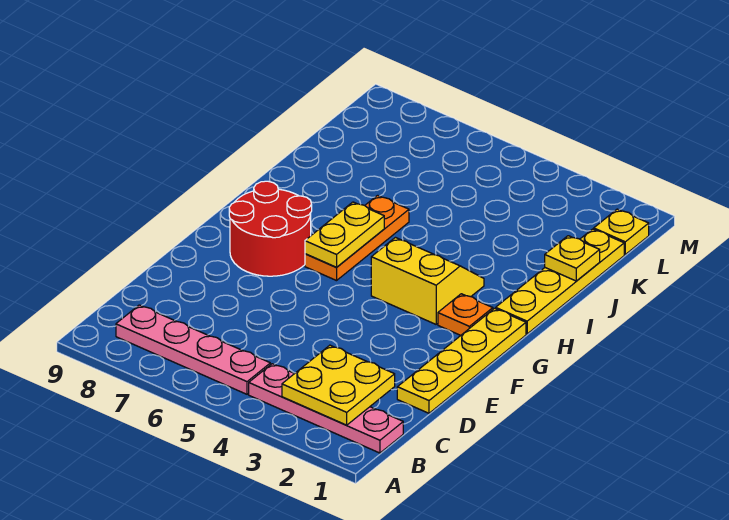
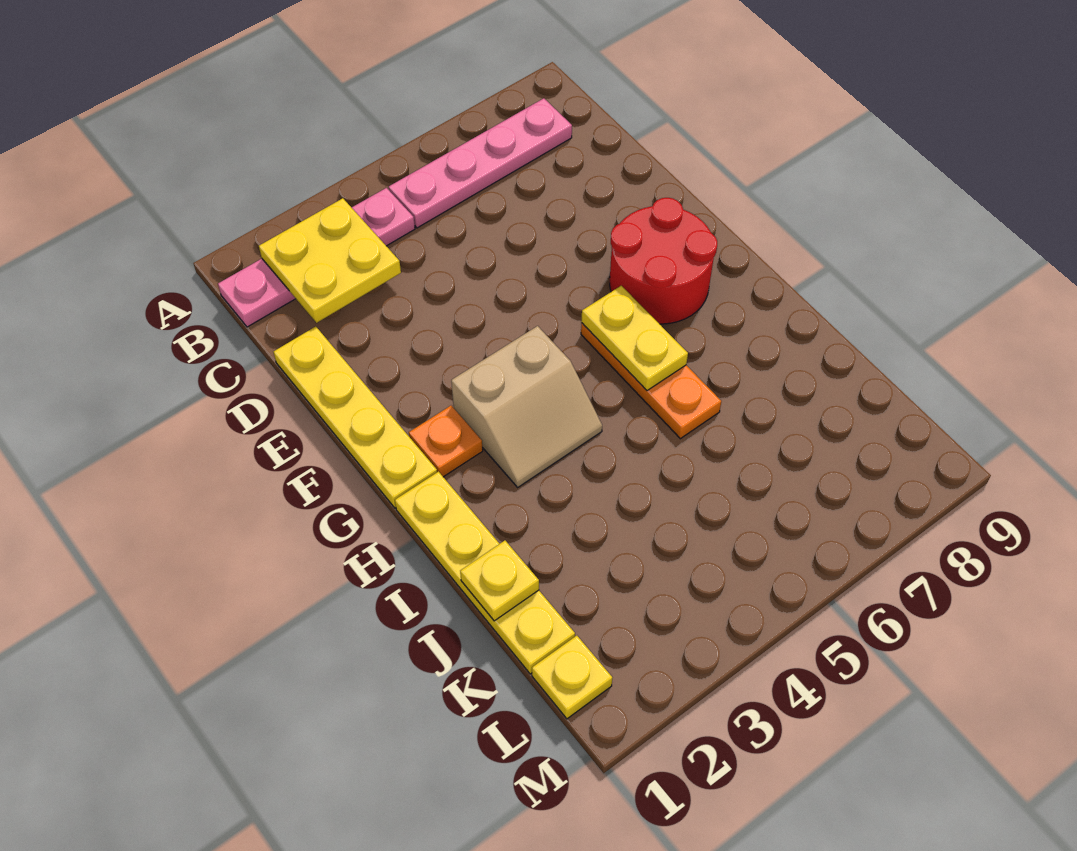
yellow 2x2 slope [371,238,484,324] -> tan 2x2 slope [451,326,602,487]

